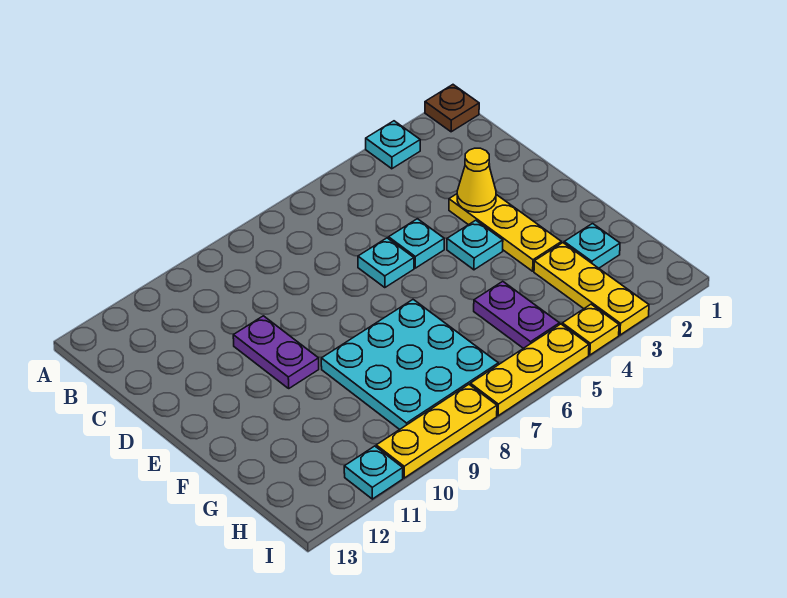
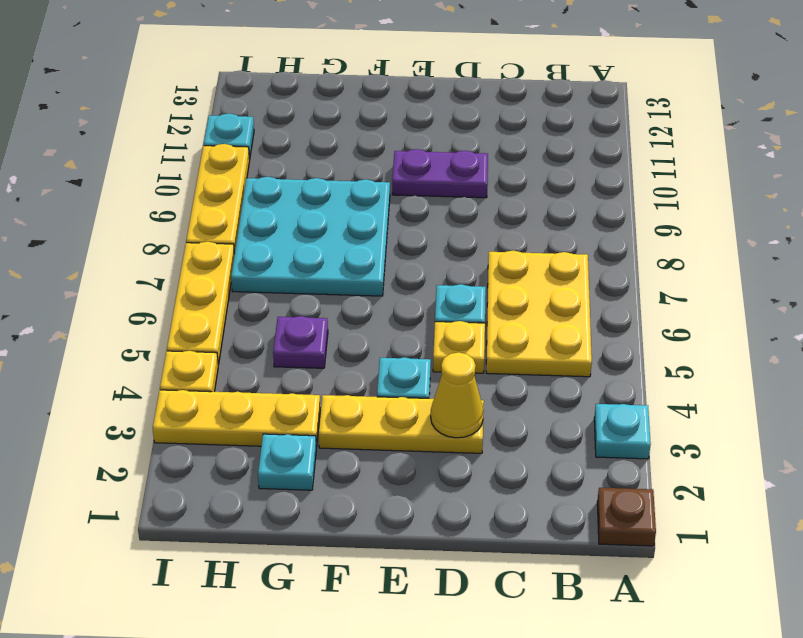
none -> yellow 2x3 plate [486,251,592,377]
cyan 1x1 plate [389,219,444,268] -> yellow 1x1 plate [433,321,485,373]
purple 1x2 plate [474,281,560,348] -> purple 1x1 plate [273,316,328,368]

